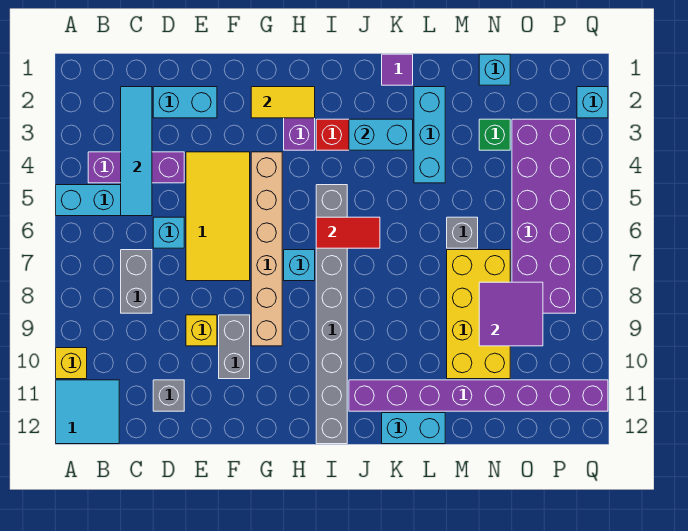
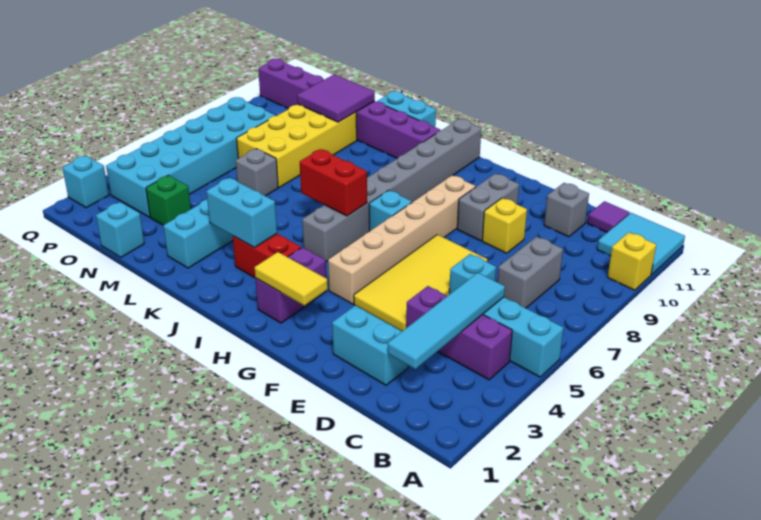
red 1x2 tile [316,217,380,248] -> red 1x2 brick [300,149,367,216]
purple 1x1 tile [382,54,413,85] -> purple 1x1 tile moved to [587,201,630,232]
purple 2x2 tile [479,282,543,346] -> purple 2x2 tile moved to [297,74,375,122]
purple 2x6 brick [512,119,576,313] -> cyan 2x6 brick [106,97,276,217]

